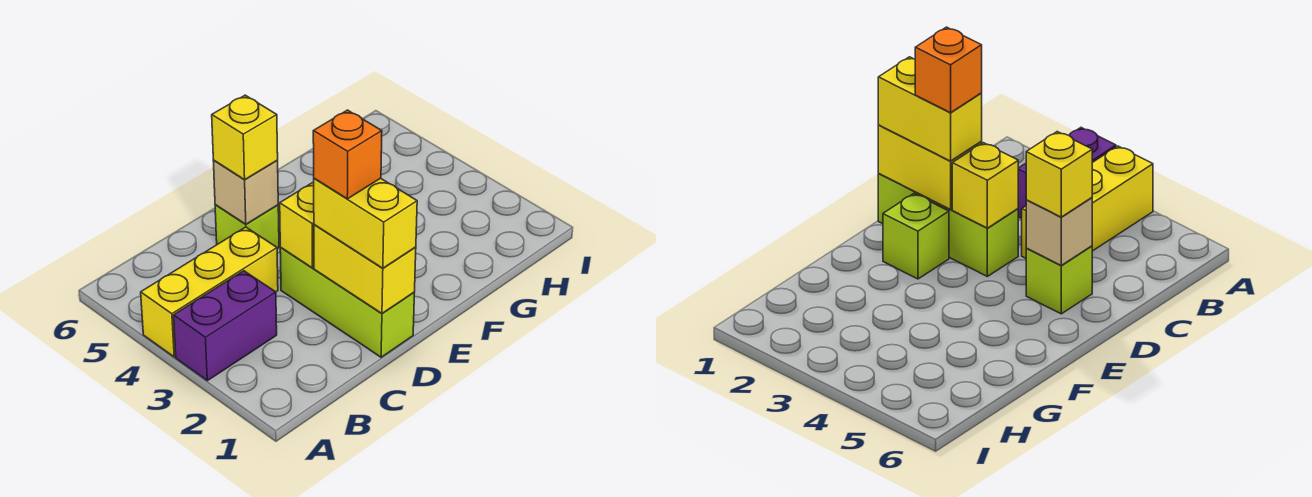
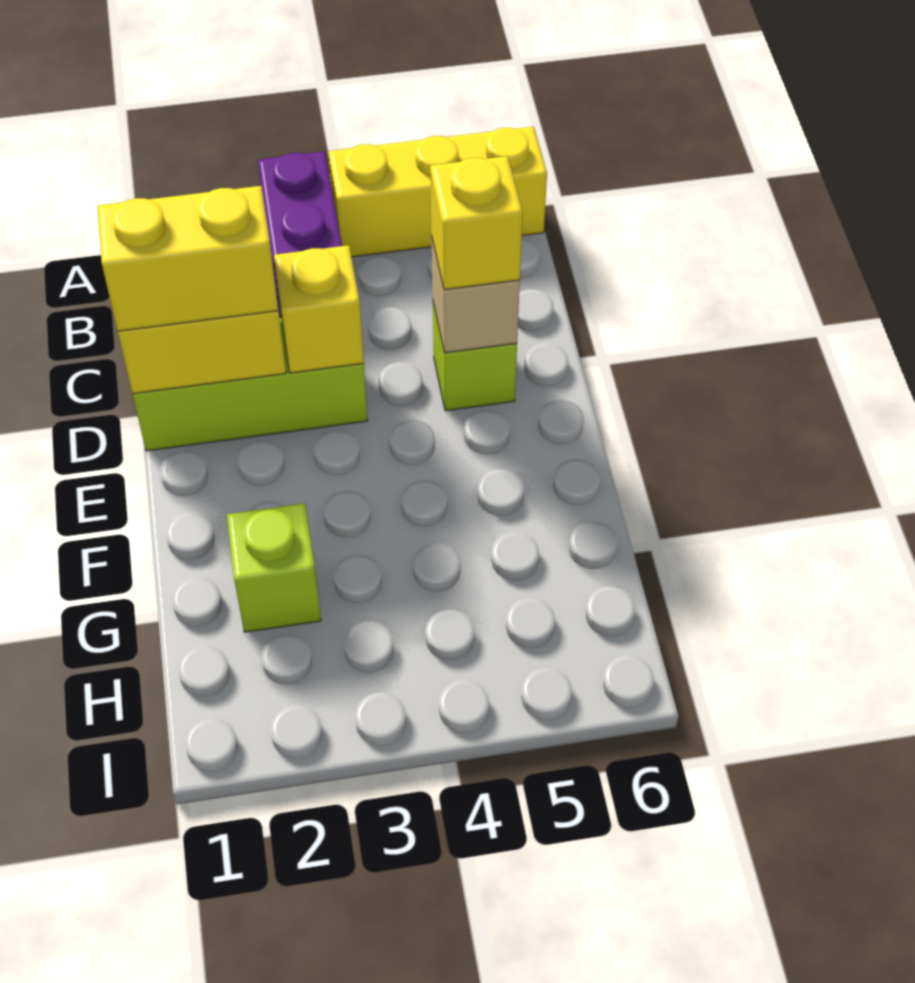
yellow 1x3 brick [141,227,278,357] -> yellow 1x3 brick turned to [328,127,547,257]
orange 1x1 brick [313,110,382,199] -> none
lime 1x1 brick [883,194,949,279] -> lime 1x1 brick moved to [227,503,321,632]

